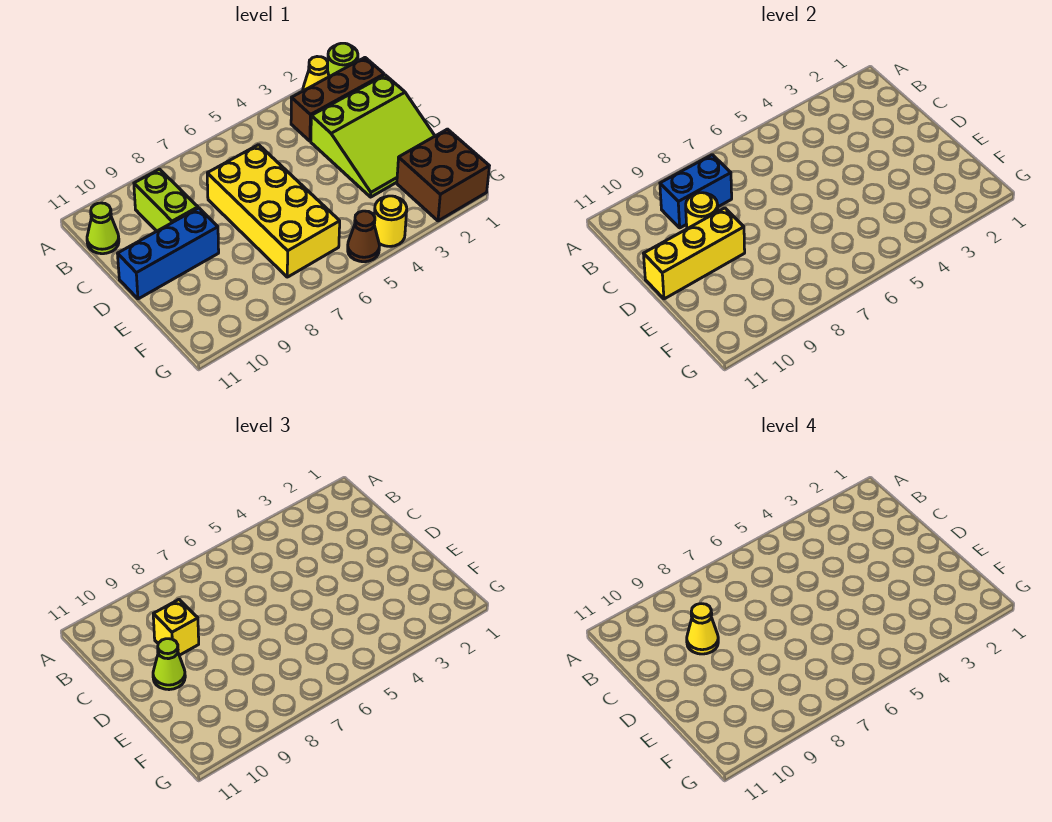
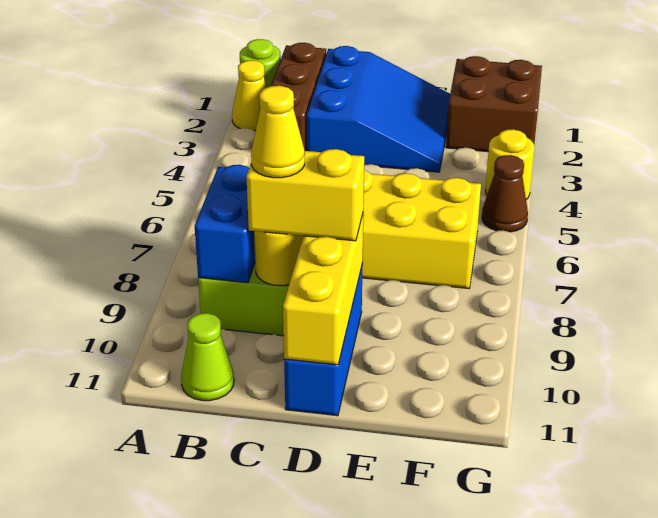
lime 3x3 slope [311,75,435,197] -> blue 3x3 slope [307,46,450,172]
yellow 1x1 brick [153,600,199,655] -> yellow 1x2 brick [246,149,364,241]
lime 1x1 cone [153,639,185,690] -> none

